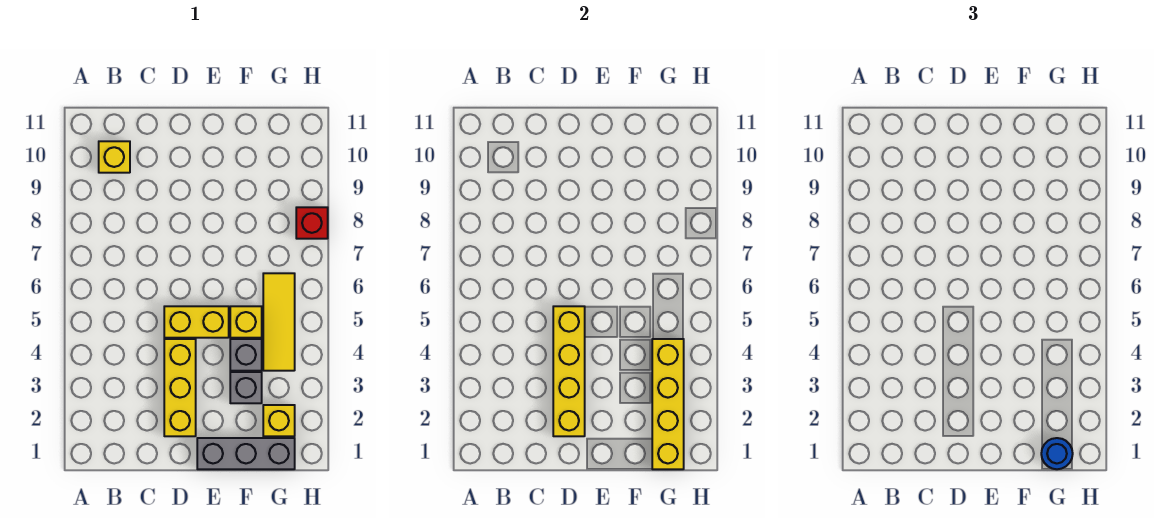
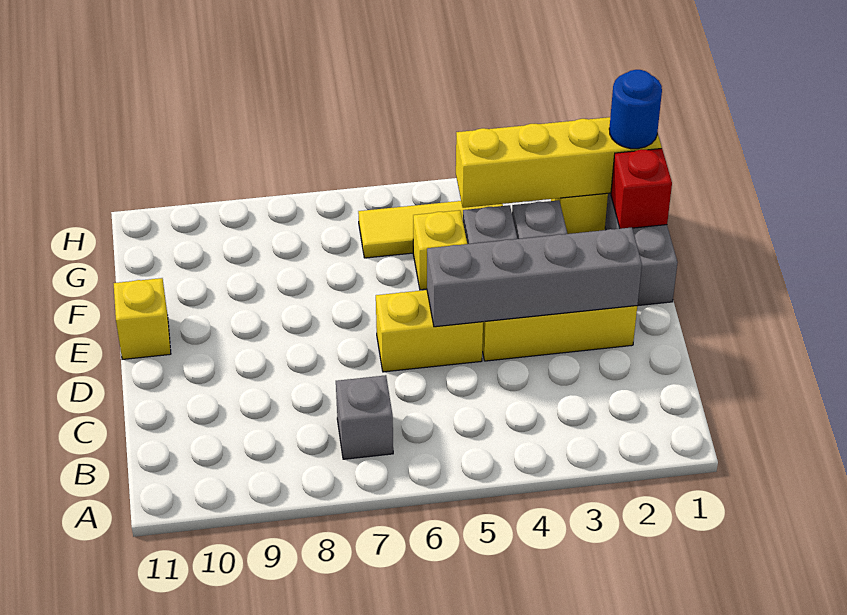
none -> grey 1x1 brick [336,375,393,459]
yellow 1x1 brick [99,141,130,173] -> yellow 1x1 brick moved to [114,278,171,359]
yellow 1x4 brick [553,306,585,436] -> grey 1x4 brick [427,228,642,327]
yellow 1x2 brick [164,306,229,338] -> yellow 1x2 brick turned to [376,290,483,372]
red 1x1 brick [296,207,328,239] -> red 1x1 brick moved to [611,148,672,229]

